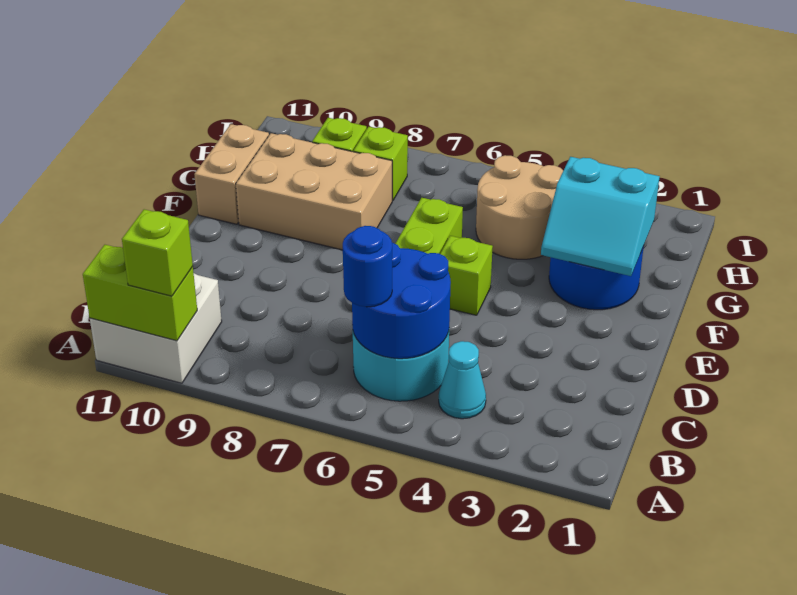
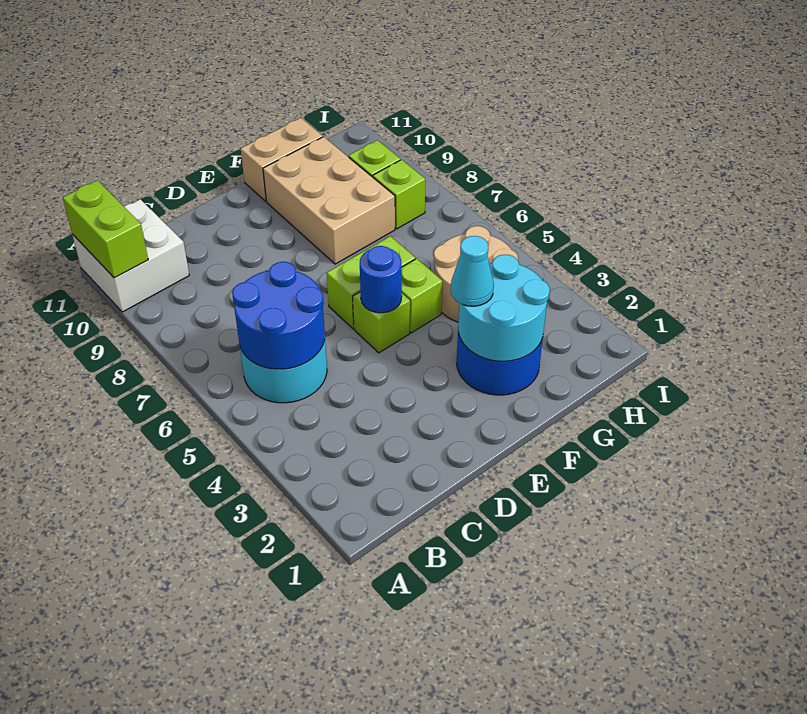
lime 1x1 brick [122,209,193,296] -> lime 1x1 brick moved to [401,259,442,333]
cyan 1x1 cone [439,341,486,419] -> cyan 1x1 cone moved to [451,236,494,306]
blue 1x1 round brick [343,226,392,307] -> blue 1x1 round brick moved to [360,246,402,313]
cyan 2x2 slope [541,157,660,276] -> cyan 2x2 round brick [458,255,550,361]

